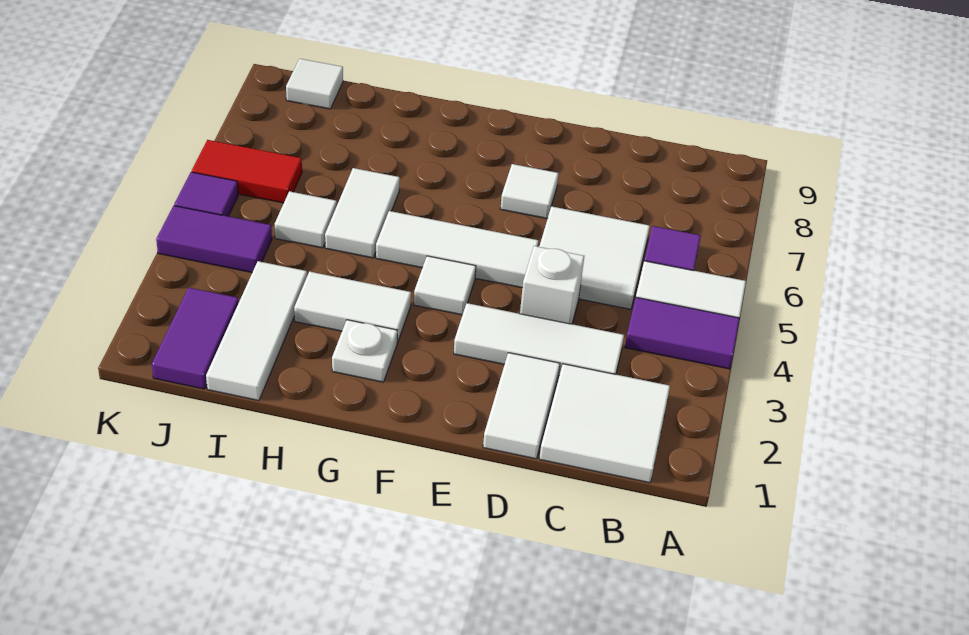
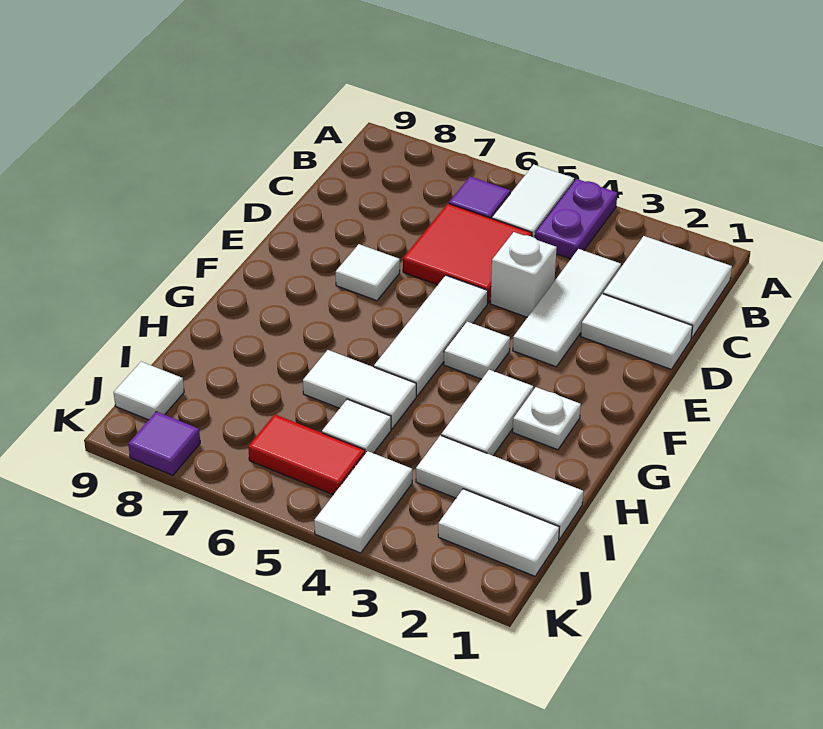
purple 1x2 tile [625,297,740,369] -> purple 1x2 plate [535,179,617,259]
white 2x2 tile [539,206,650,309] -> red 2x2 tile [403,204,532,303]
purple 1x2 tile [152,288,239,389] -> white 1x2 tile [438,489,559,576]
purple 1x2 tile [156,206,272,272] -> white 1x2 tile [314,451,412,553]
red 1x2 tile [192,140,302,203] -> red 1x2 tile turned to [248,414,365,495]
purple 1x1 tile [174,172,238,216] -> purple 1x1 tile moved to [128,412,200,475]

